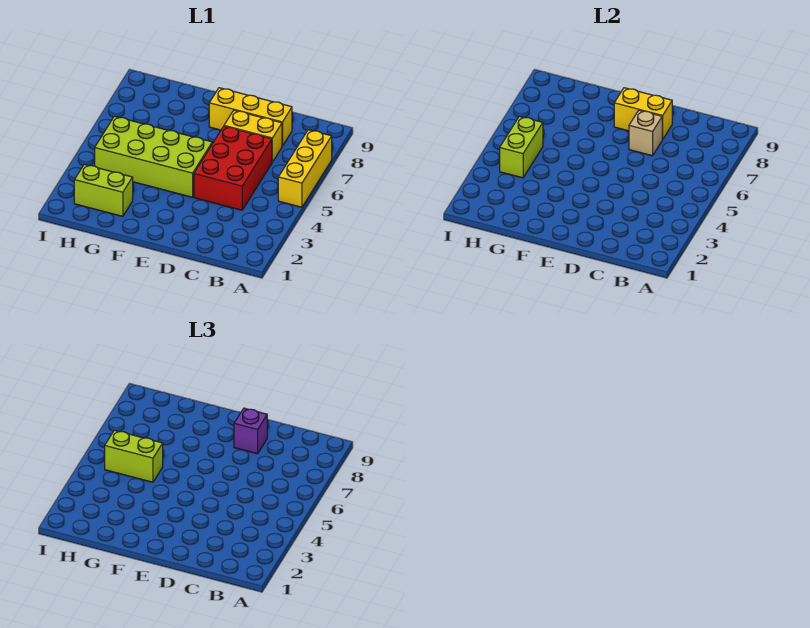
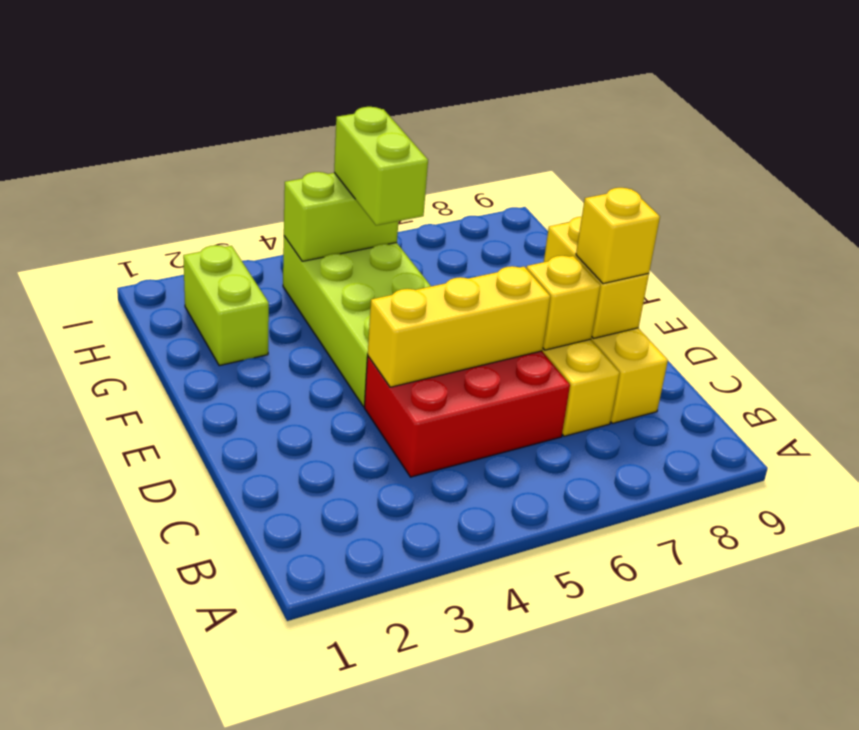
yellow 1x3 brick [278,130,332,207] -> yellow 1x3 brick moved to [368,266,550,387]
tan 1x1 brick [629,110,663,156] -> yellow 1x1 brick [526,256,600,350]
purple 1x1 brick [234,408,267,454] -> yellow 1x1 brick [576,188,660,284]

